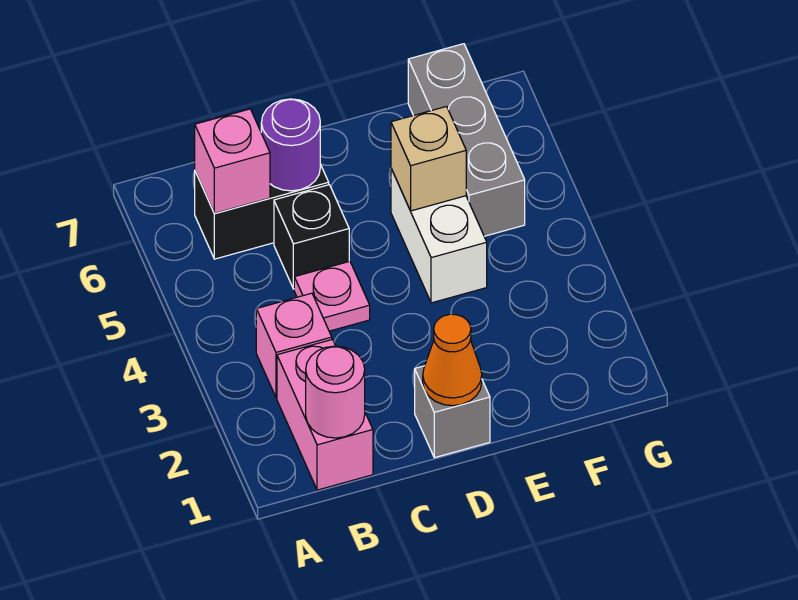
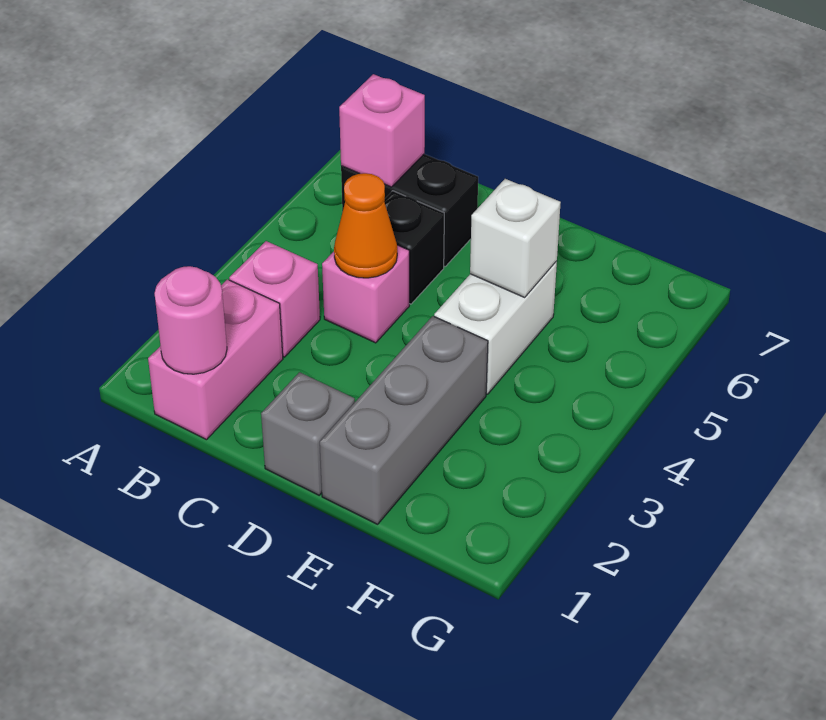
pink 1x1 plate [294,261,370,331] -> pink 1x1 brick [322,245,409,343]
purple 1x1 round brick [261,99,320,191] -> none
orange 1x1 cone [423,314,482,406] -> orange 1x1 cone moved to [334,173,397,278]
tan 1x1 brick [391,107,466,211] -> white 1x1 brick [470,179,561,297]
grey 1x3 brick [408,44,525,236] -> grey 1x3 brick moved to [320,316,488,524]

